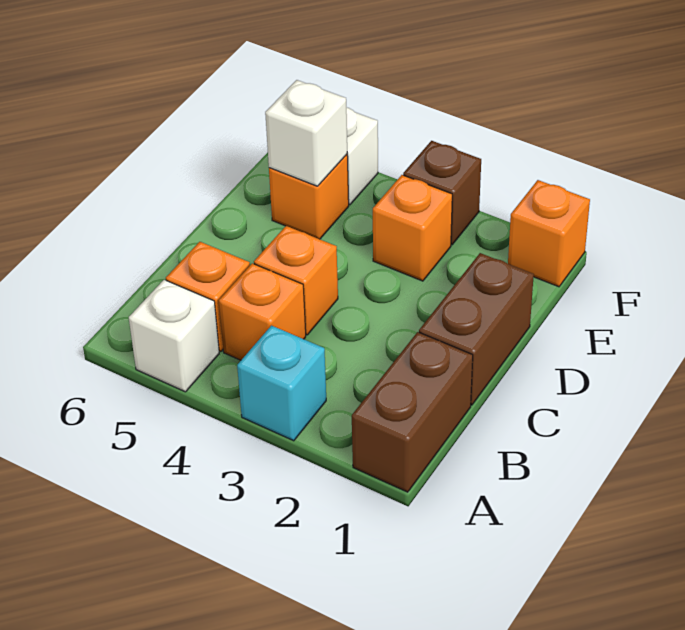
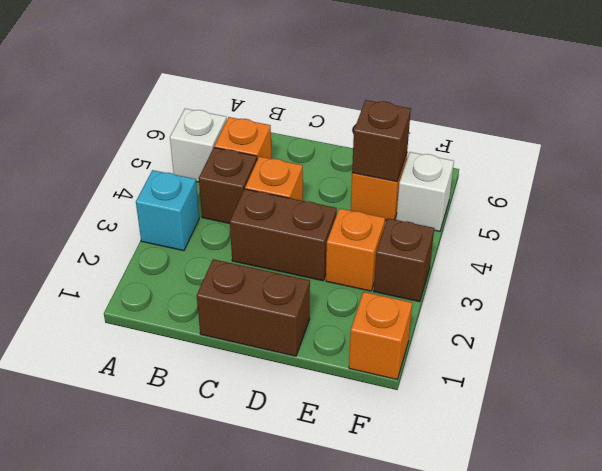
brown 1x2 brick [352,332,473,492] -> brown 1x2 brick moved to [230,189,337,281]
orange 1x1 brick [219,263,306,360] -> brown 1x1 brick [199,148,257,223]
white 1x1 brick [265,80,347,186] -> brown 1x1 brick [352,100,411,182]

